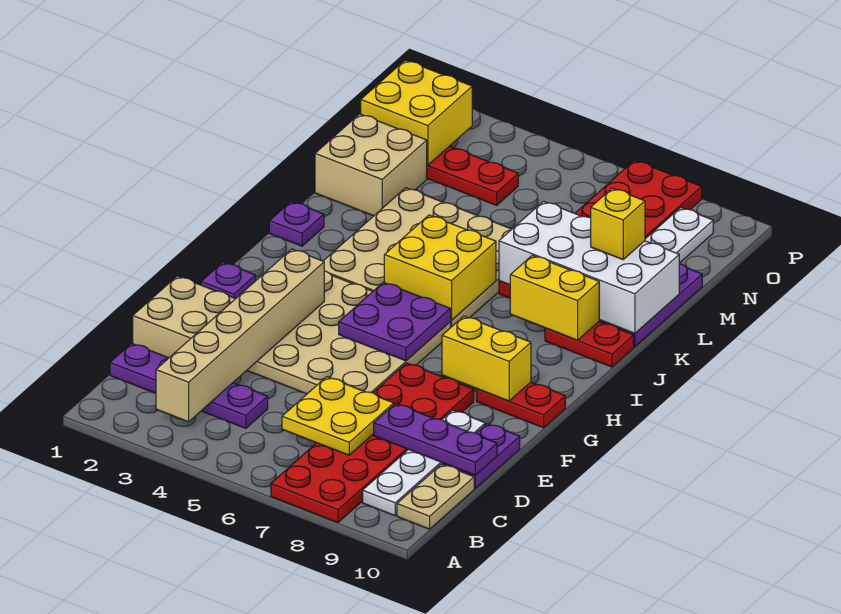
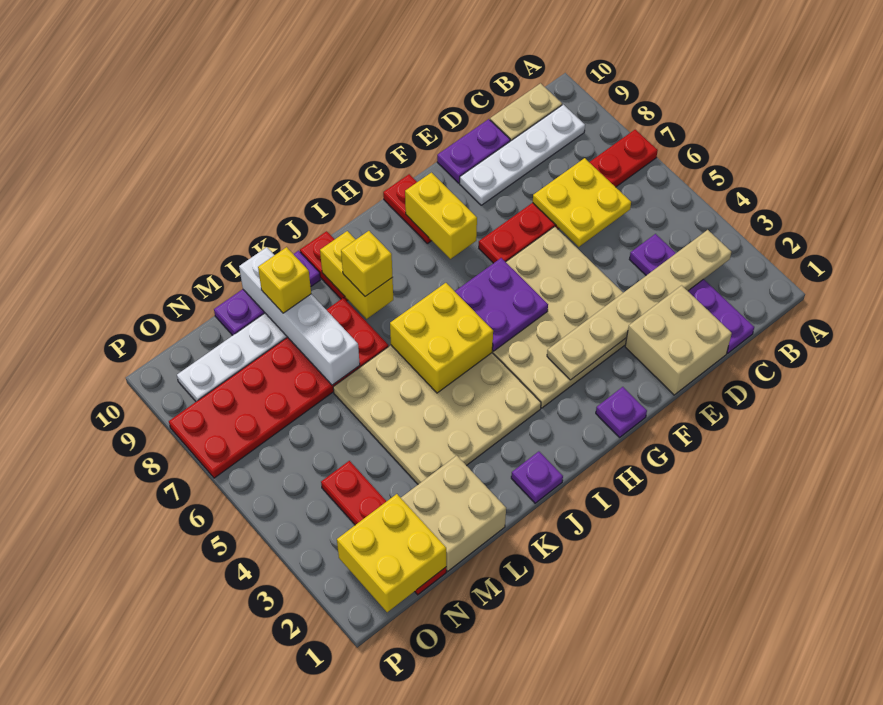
red 2x6 plate [271,363,474,523] -> red 1x6 plate [479,130,658,263]
tan 1x6 brick [156,249,324,422] -> tan 1x6 plate [547,230,731,380]
purple 1x3 plate [374,404,497,475] -> none
none -> yellow 1x1 brick [341,231,392,296]
white 2x4 brick [499,201,679,334] -> white 1x4 brick [239,247,360,385]

